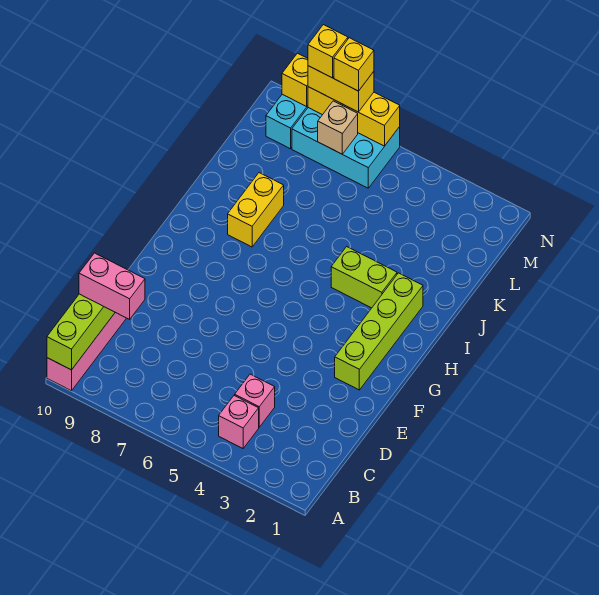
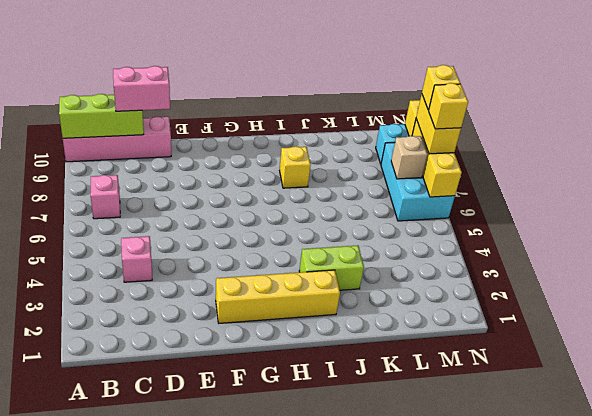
pink 1x1 brick [219,395,259,448] -> pink 1x1 brick moved to [91,175,120,219]
pink 1x2 brick [79,253,145,319] -> pink 1x2 brick turned to [113,66,170,111]
lime 1x4 brick [335,273,423,390] -> yellow 1x4 brick [216,270,340,323]
lime 1x2 brick [331,247,397,308] -> lime 1x2 brick turned to [299,245,364,290]
yellow 1x2 brick [228,173,284,247] -> yellow 1x1 brick [280,146,311,188]

